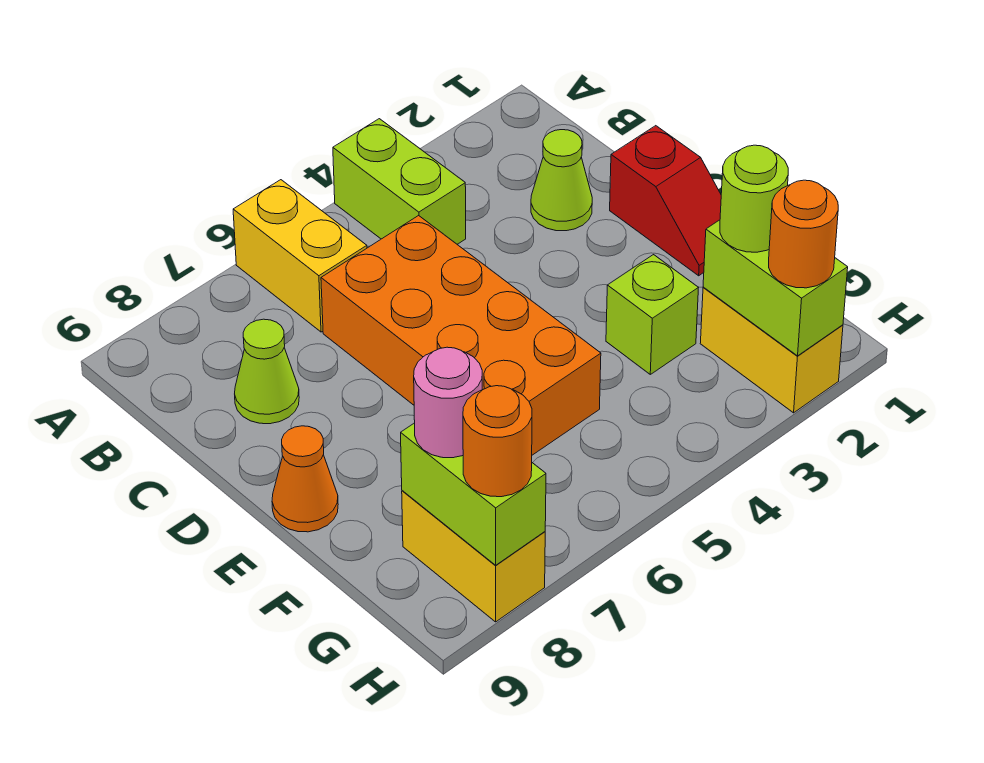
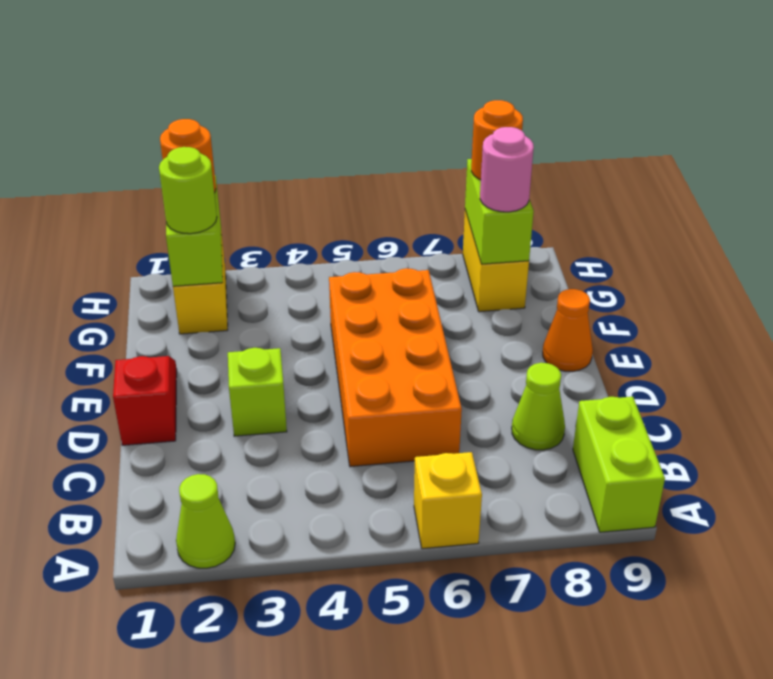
lime 1x2 brick [333,119,466,244] -> lime 1x2 brick moved to [573,397,665,532]
yellow 1x2 brick [233,180,367,332] -> yellow 1x1 brick [414,452,482,549]
lime 1x1 cone [531,130,592,231] -> lime 1x1 cone moved to [176,474,235,568]
lime 1x1 brick [606,255,698,374] -> lime 1x1 brick moved to [228,348,287,436]

